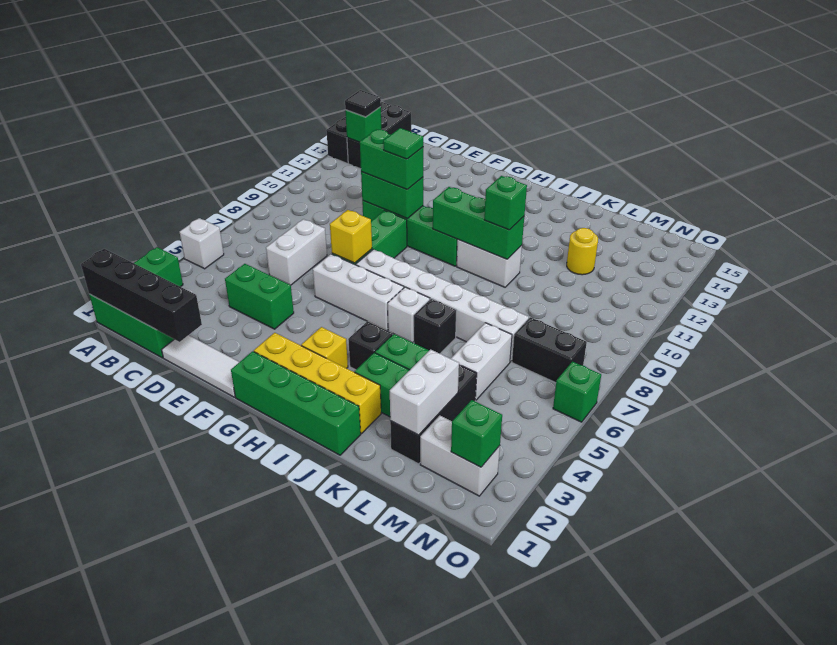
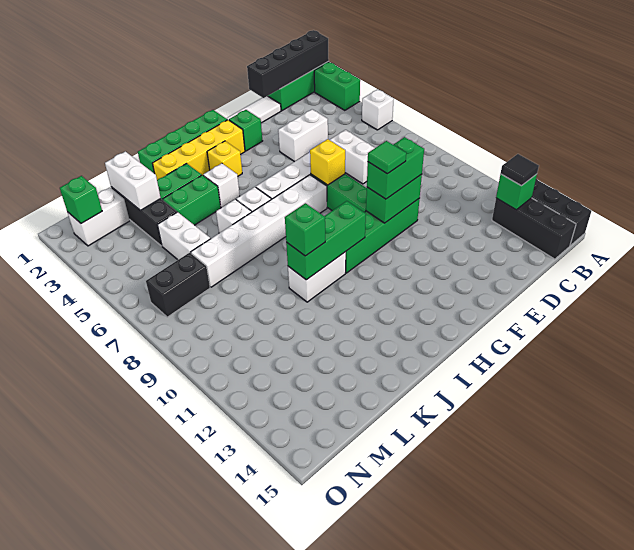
green 1x2 brick [225,264,294,329] -> white 1x2 brick [278,109,328,162]
black 1x1 brick [348,321,393,370] -> white 1x1 brick [203,163,240,208]
black 1x1 brick [414,299,457,354] -> white 1x1 brick [216,199,252,233]
yellow 1x1 round brick [567,228,598,275] -> none
green 1x1 brick [553,362,601,422] -> green 1x1 brick moved to [229,110,262,151]

